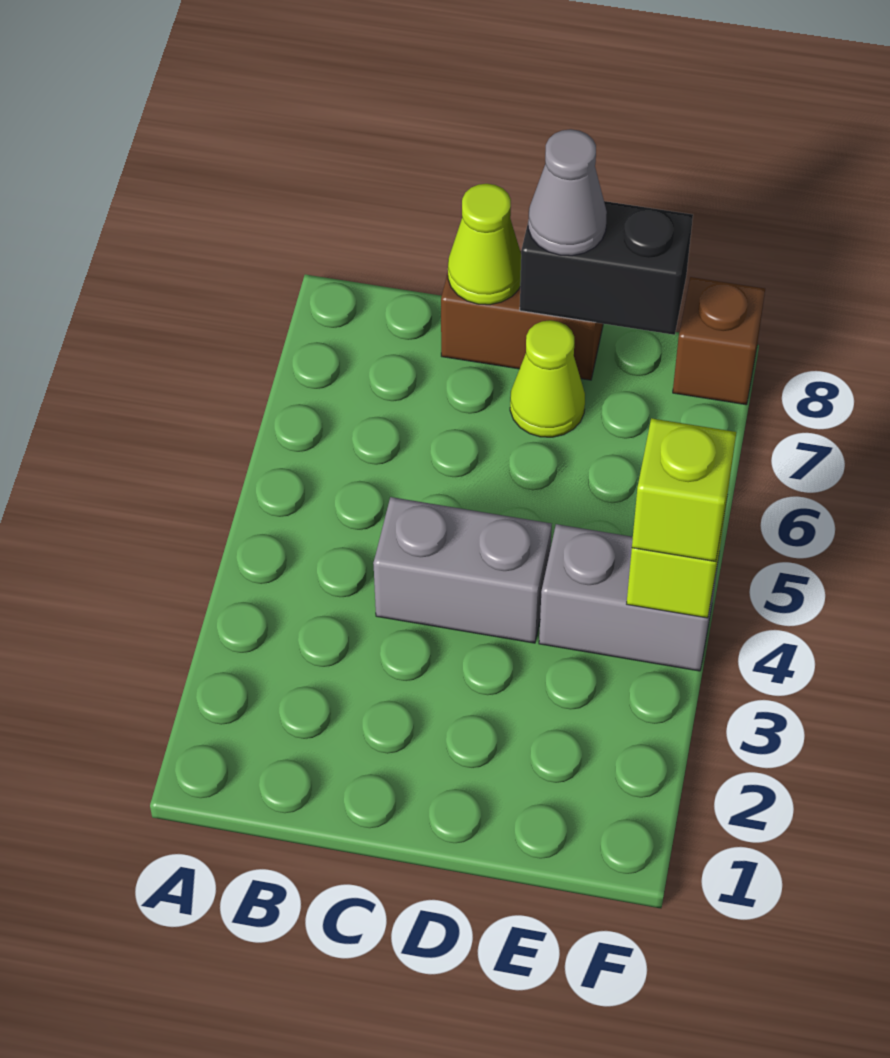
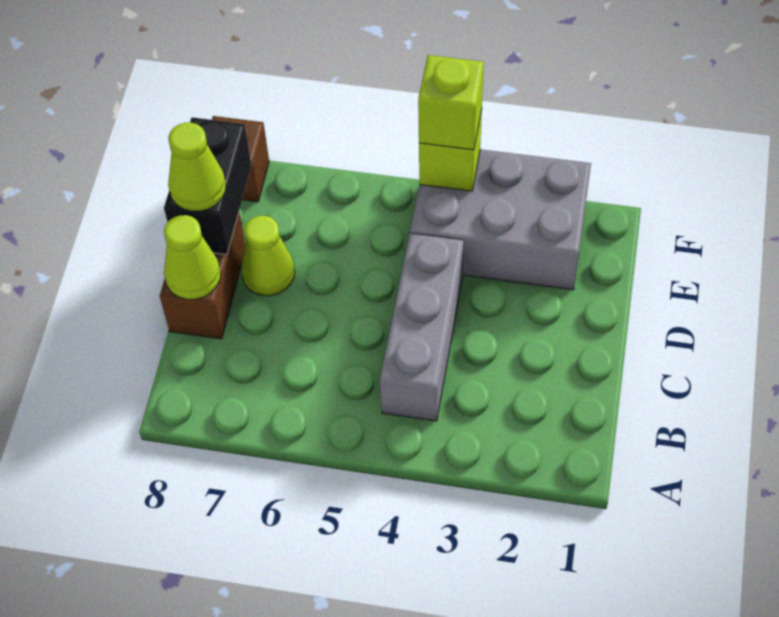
grey 1x2 brick [373,497,552,643] -> grey 1x3 brick [380,233,464,421]
grey 1x1 cone [528,129,607,256] -> lime 1x1 cone [168,123,226,211]
grey 1x2 brick [539,524,718,671] -> grey 2x3 brick [410,149,591,290]

